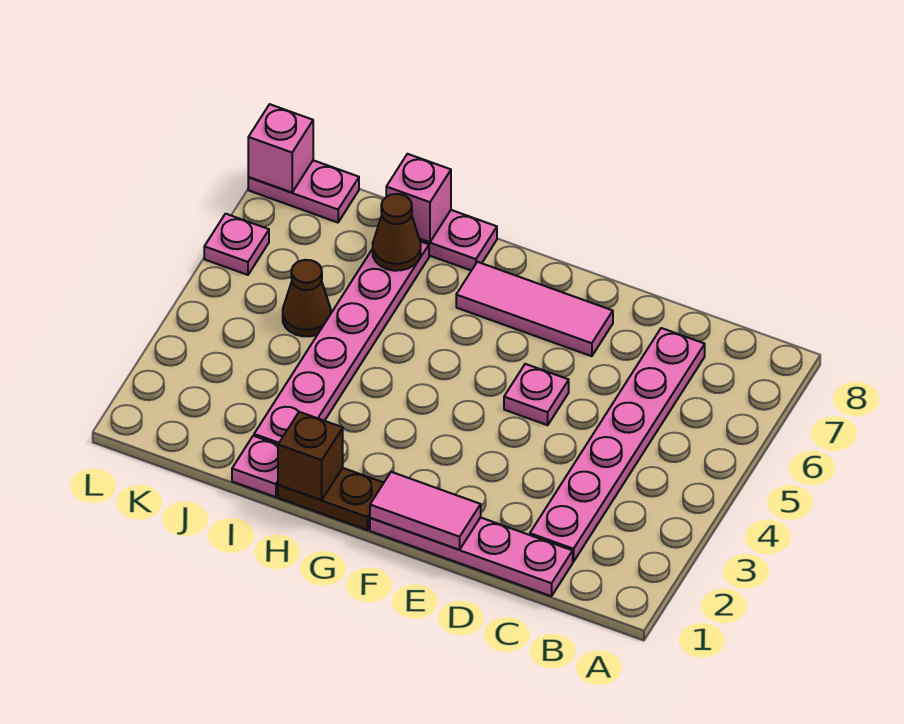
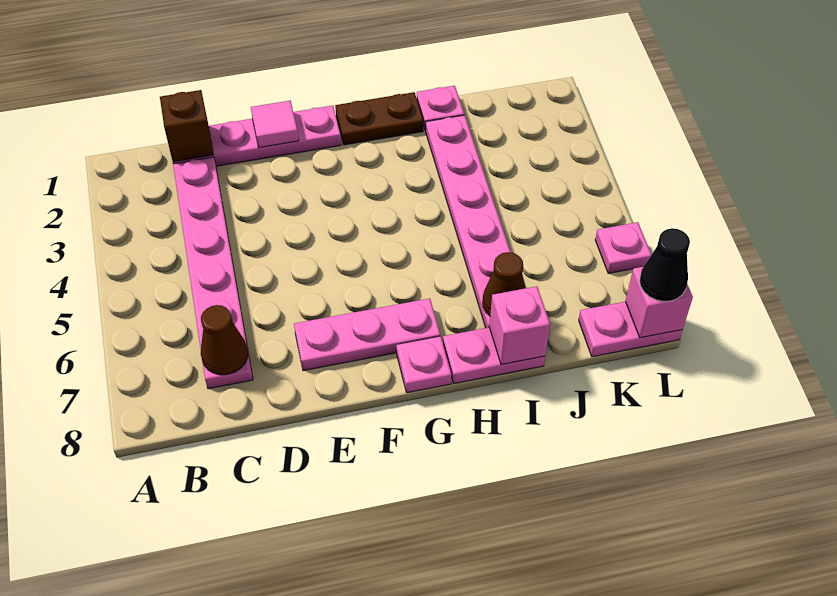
pink 1x2 tile [370,472,481,550] -> pink 1x1 tile [251,101,299,148]
pink 1x1 plate [504,364,569,425] -> pink 1x1 plate moved to [396,337,452,393]
pink 1x3 tile [456,262,613,356] -> pink 1x3 plate [294,298,440,371]
brown 1x1 brick [278,412,343,500] -> brown 1x1 brick moved to [160,90,214,162]
brown 1x1 cone [283,260,331,336] -> brown 1x1 cone moved to [201,305,248,375]
none -> black 1x1 cone [640,228,690,301]

